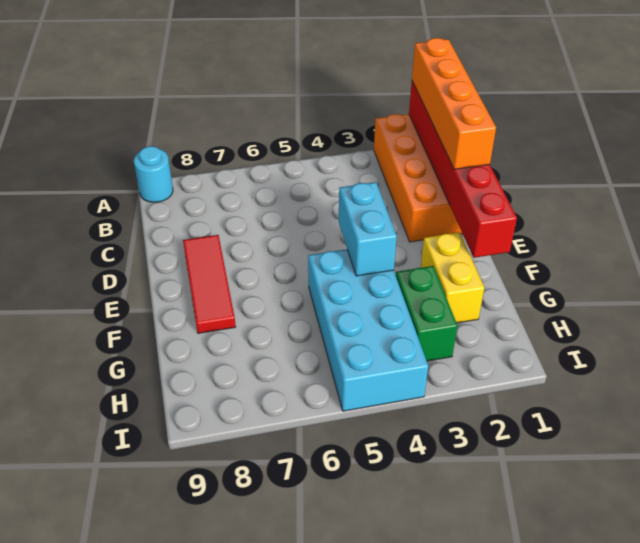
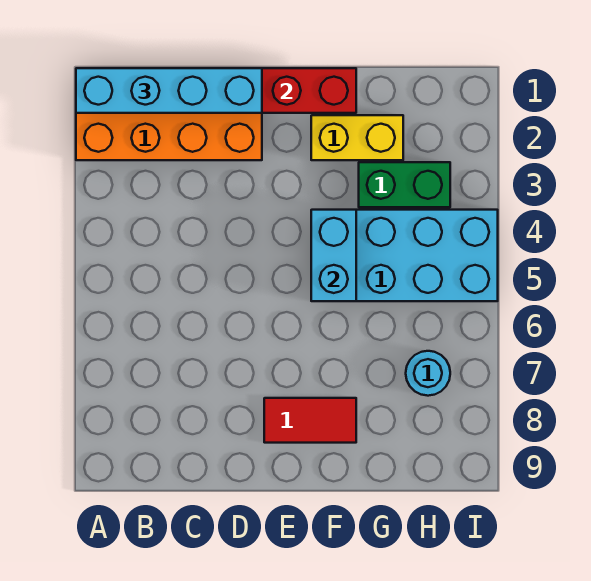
orange 1x4 brick [412,38,496,169] -> cyan 1x4 brick [76,68,262,113]
cyan 1x1 round brick [134,146,173,202] -> cyan 1x1 round brick moved to [406,351,450,396]
red 1x3 tile [183,235,236,333] -> red 1x2 tile [264,398,356,443]
cyan 1x2 brick [339,182,397,276] -> cyan 1x2 brick turned to [311,210,356,301]

